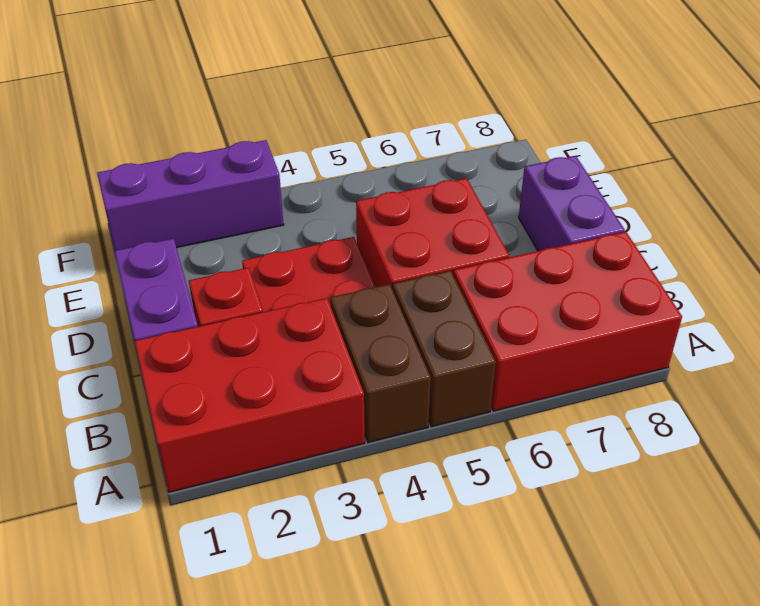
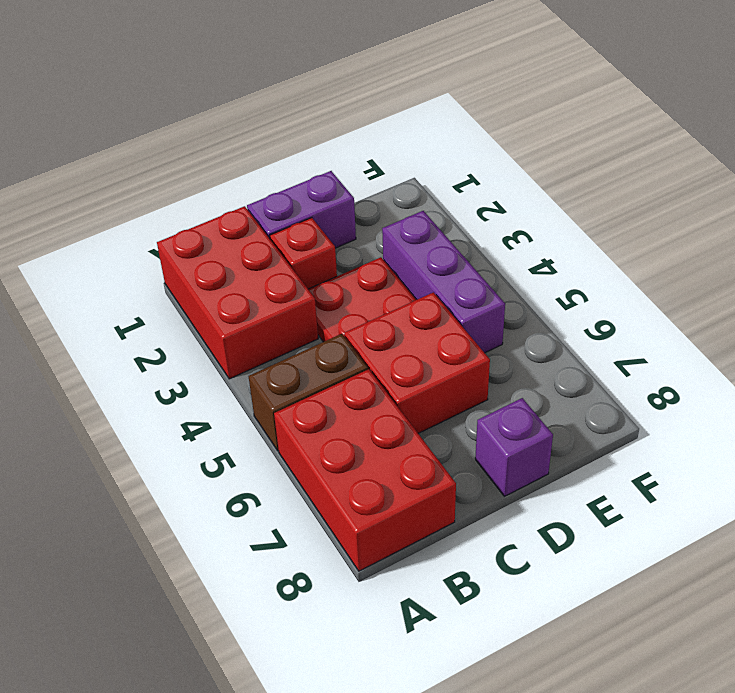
brown 1x2 brick [330,284,431,442] -> none
purple 1x2 brick [519,156,625,251] -> purple 1x1 brick [475,398,553,496]
purple 1x3 brick [97,140,284,251] -> purple 1x3 brick moved to [382,211,505,353]

